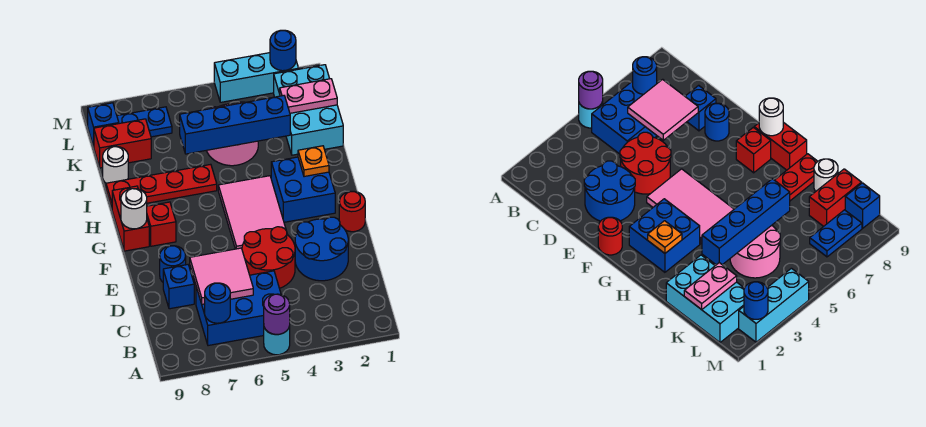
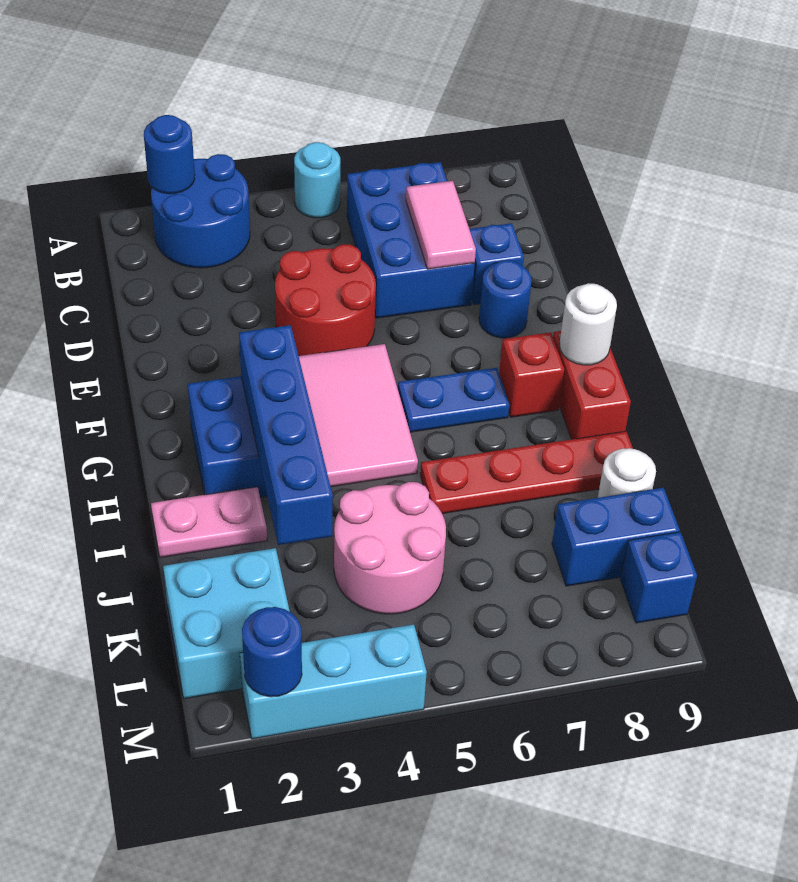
purple 1x1 round brick [264,294,290,334] -> none
blue 2x3 brick [196,271,281,346] -> blue 2x3 brick turned to [347,162,475,318]
blue 1x1 round brick [205,283,230,323] -> blue 1x1 round brick moved to [144,115,195,194]
pink 2x2 tile [190,248,253,304] -> pink 1x2 tile [406,181,476,269]
blue 2x2 round brick [295,217,348,281] -> blue 2x2 round brick moved to [151,154,250,268]
red 1x1 round brick [339,191,365,232] -> none
orange 1x1 plate [298,146,329,177] -> none
cyan 2x3 brick [274,65,343,155] -> cyan 2x2 brick [163,548,290,699]
blue 1x4 brick [180,96,290,154] -> blue 1x4 brick turned to [239,325,333,545]
pink 1x2 plate [280,79,337,113] -> pink 1x2 plate moved to [151,487,267,557]
red 1x2 brick [94,119,151,168] -> blue 1x2 brick [552,488,680,586]
blue 1x2 plate [117,107,172,137] -> blue 1x2 plate moved to [398,368,509,432]

